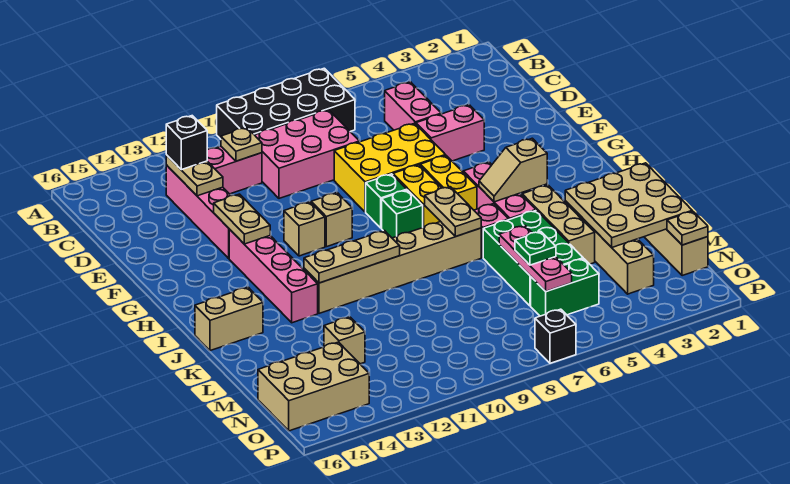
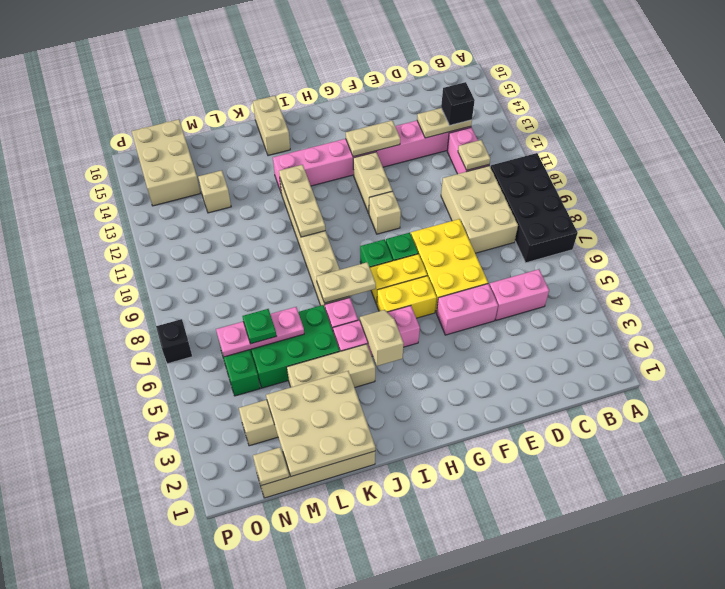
pink 2x3 brick [255,110,359,198] -> tan 2x3 brick [441,166,518,253]
pink 1x2 brick [416,105,484,161] -> pink 1x2 brick turned to [436,284,498,335]
tan 1x1 brick [284,202,325,256] -> tan 1x2 brick [353,152,392,213]

